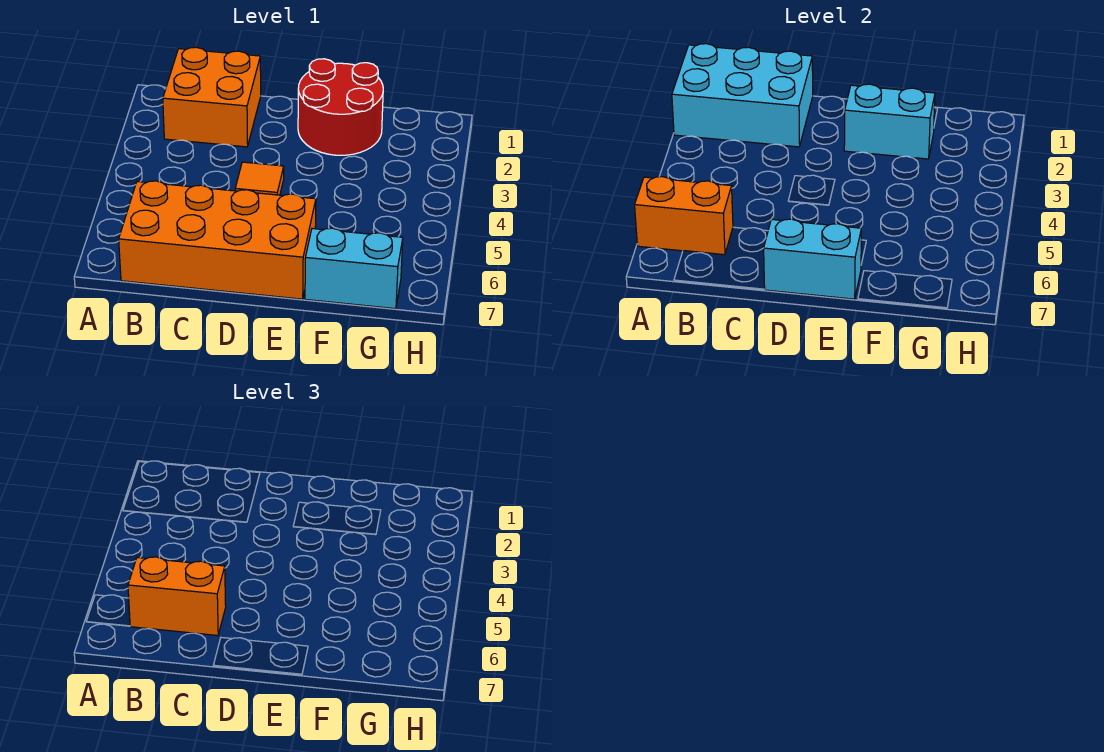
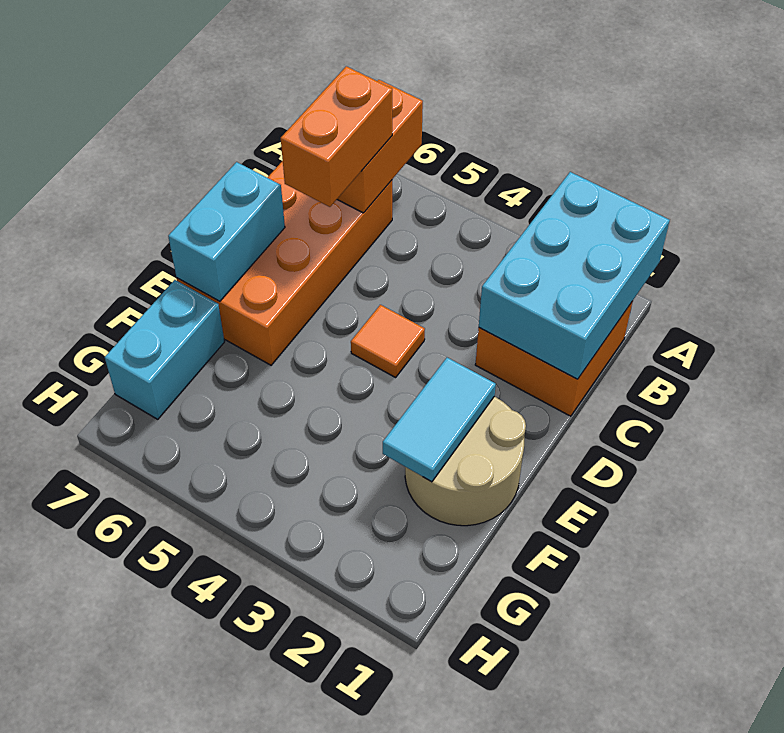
red 2x2 round brick [298,59,383,155] -> tan 2x2 round brick [405,397,526,526]
cyan 1x2 brick [844,84,935,159] -> cyan 1x2 tile [383,358,496,482]

